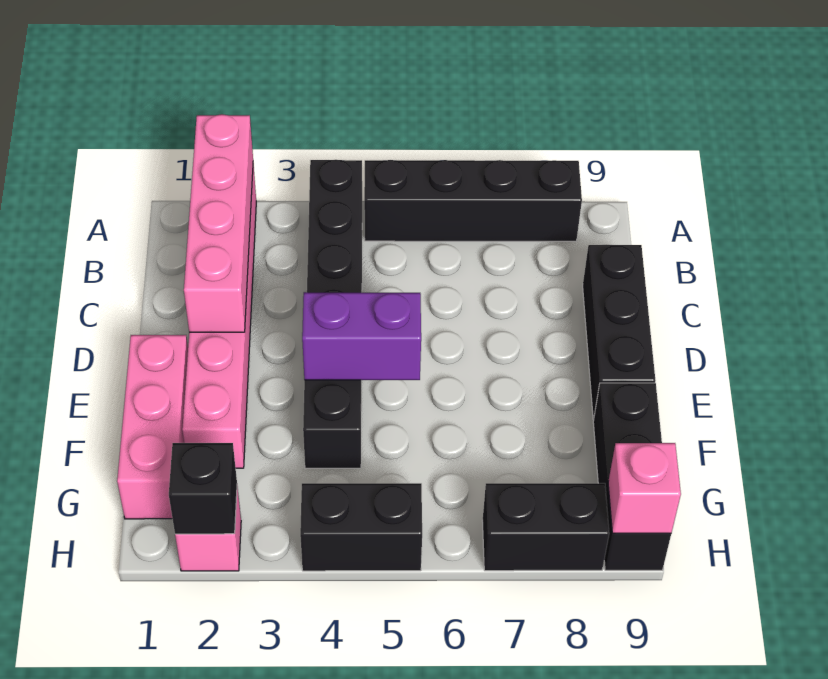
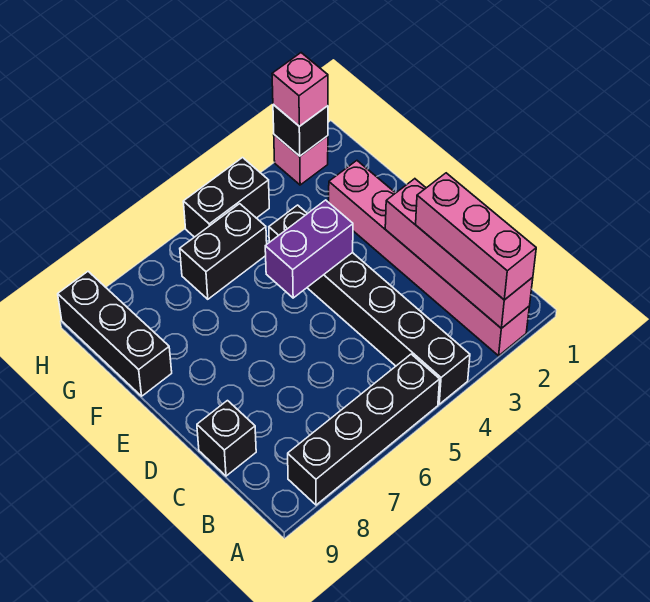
black 1x3 brick [583,245,656,419] -> black 1x1 brick [197,401,256,476]
pink 1x3 brick [117,335,188,519] -> pink 1x3 brick moved to [416,173,536,300]
black 1x2 brick [482,483,609,571] -> black 1x2 brick moved to [180,204,267,299]
pink 1x1 brick [608,443,681,533] -> pink 1x1 brick moved to [272,53,328,126]

